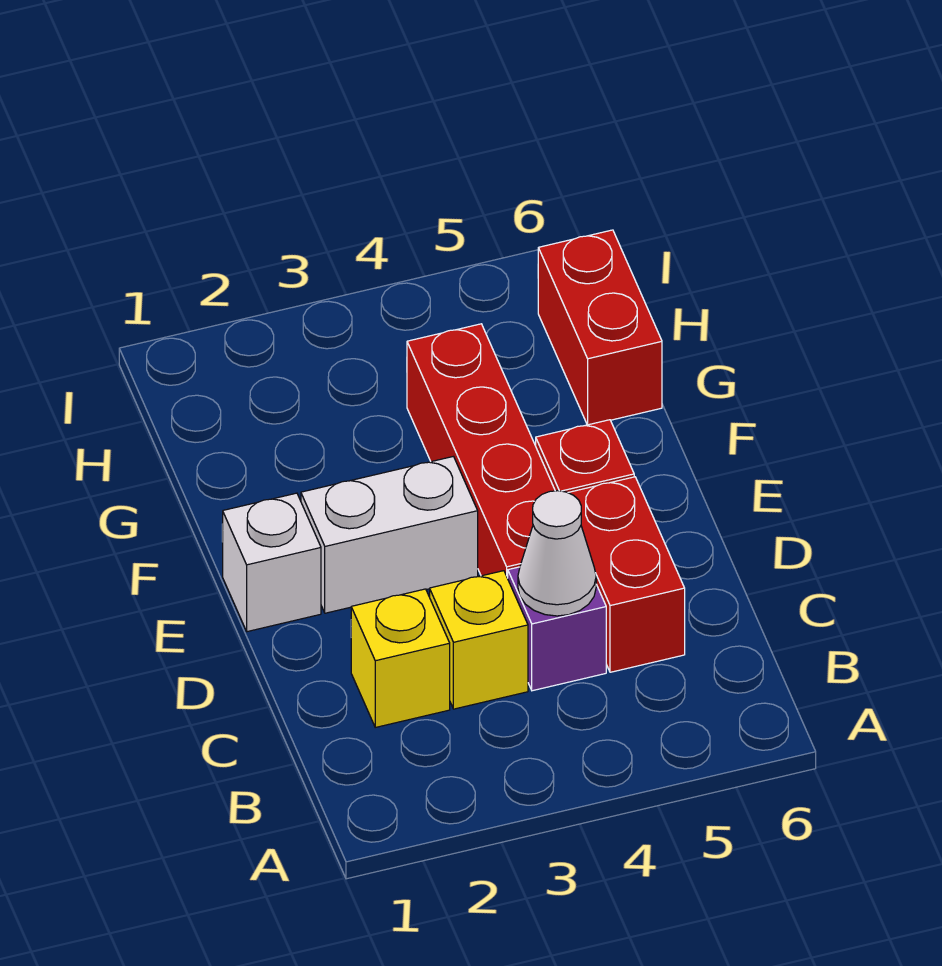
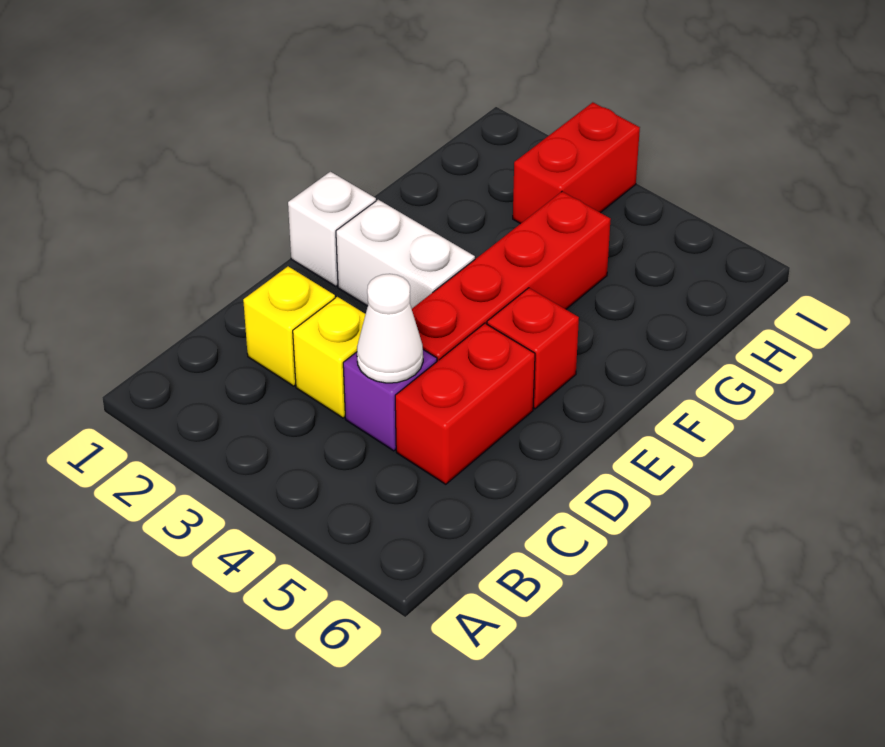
red 1x2 brick [538,230,662,425] -> red 1x2 brick moved to [513,102,640,224]

